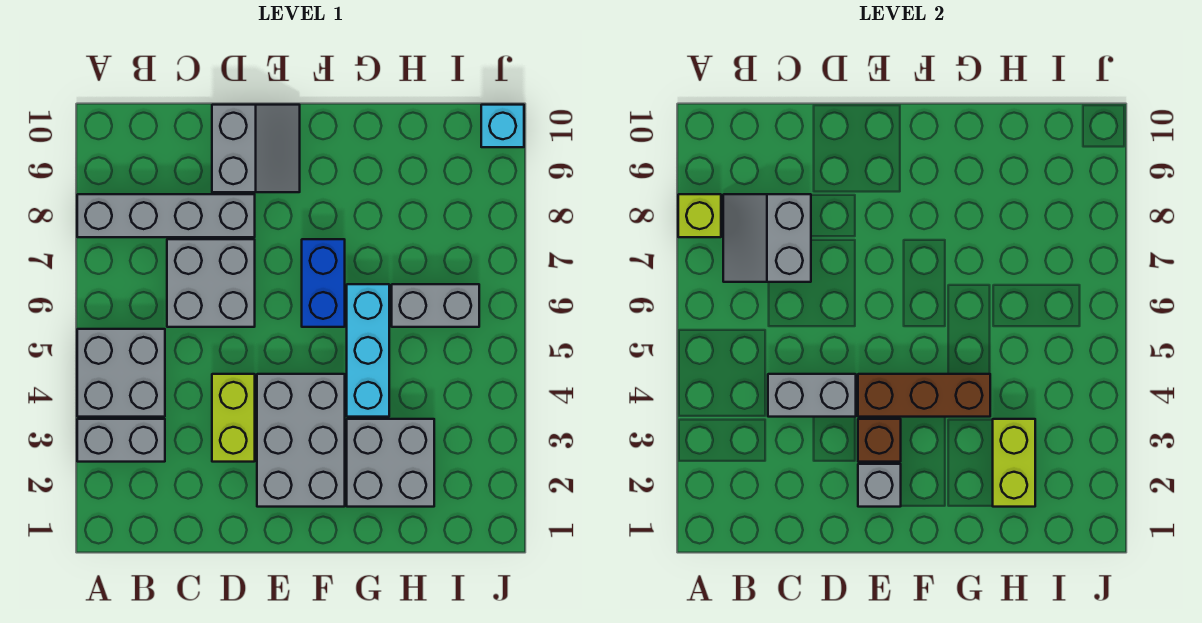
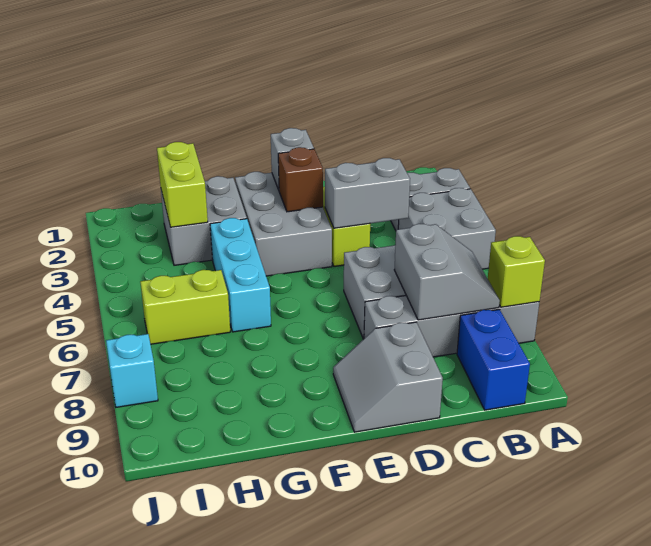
brown 1x3 brick [858,374,990,417] -> none
blue 1x2 brick [302,239,345,327] -> blue 1x2 brick moved to [457,309,530,410]
grey 1x2 brick [392,284,479,327] -> lime 1x2 brick [140,270,230,344]
cyan 1x1 brick [481,105,524,147] -> cyan 1x1 brick moved to [106,334,158,407]

